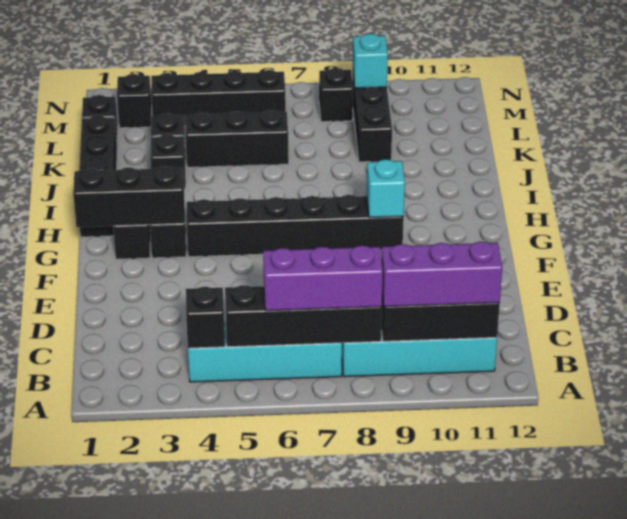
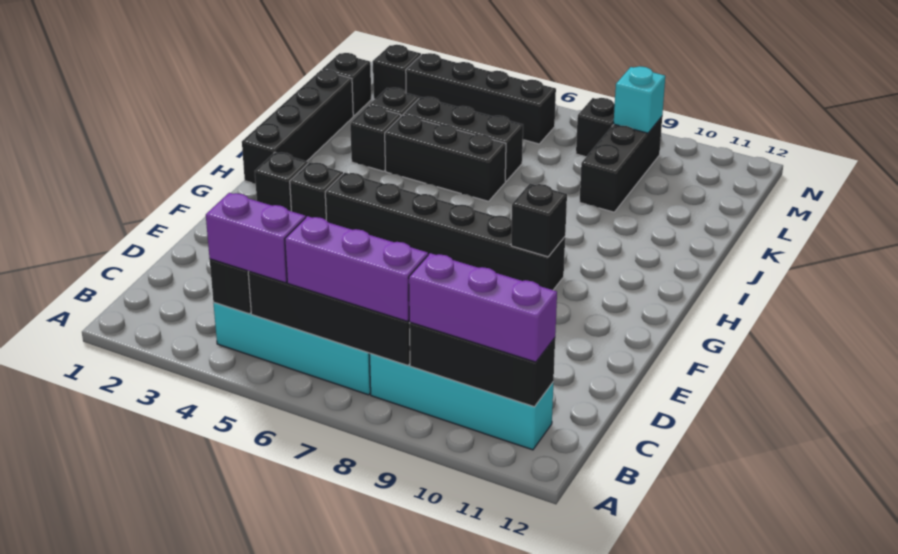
none -> purple 1x2 brick [206,193,306,283]
black 1x3 brick [73,166,185,227] -> black 1x3 brick moved to [385,115,506,201]
cyan 1x1 brick [367,159,405,218] -> black 1x1 brick [511,184,567,257]

